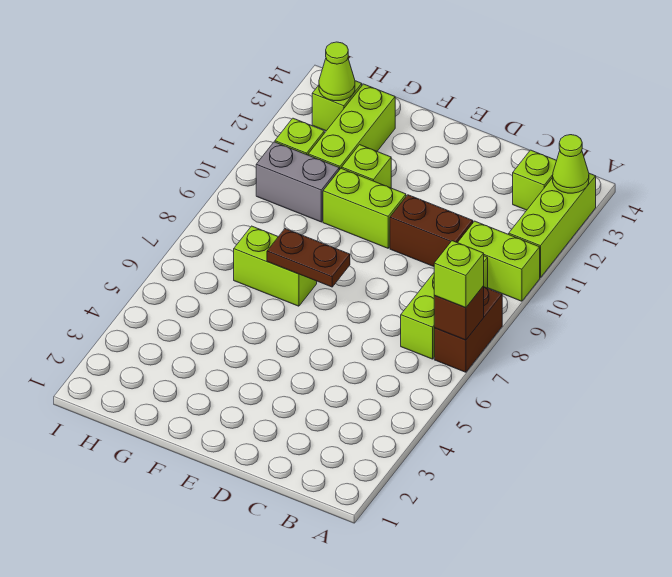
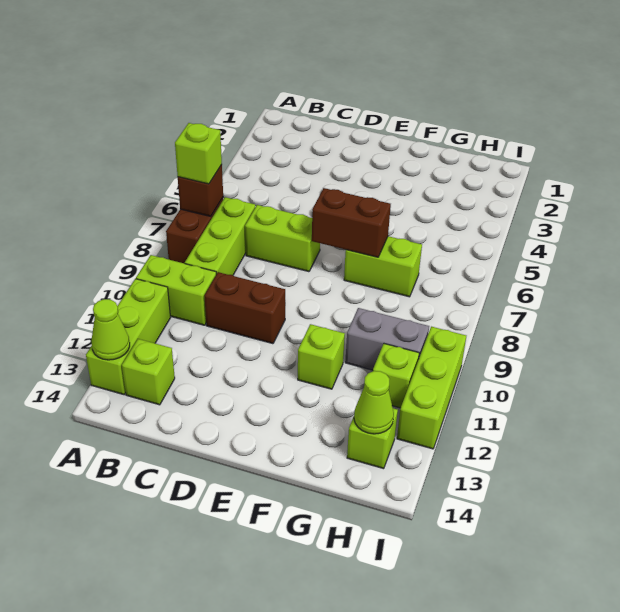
brown 1x2 plate [267,229,350,287] -> brown 1x2 brick [312,188,391,257]
lime 1x2 brick [323,168,406,248] -> lime 1x2 brick moved to [245,205,320,272]
lime 1x3 brick [308,84,395,170] -> lime 1x3 brick moved to [397,327,466,449]

